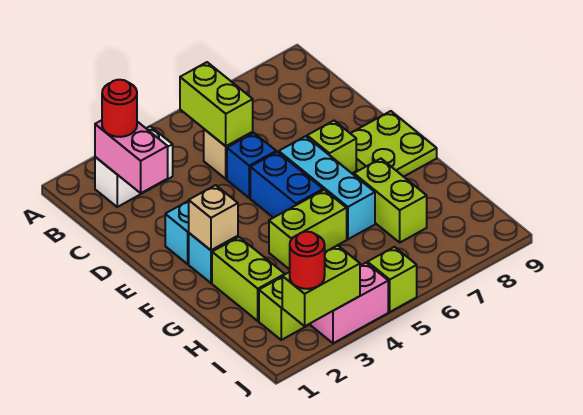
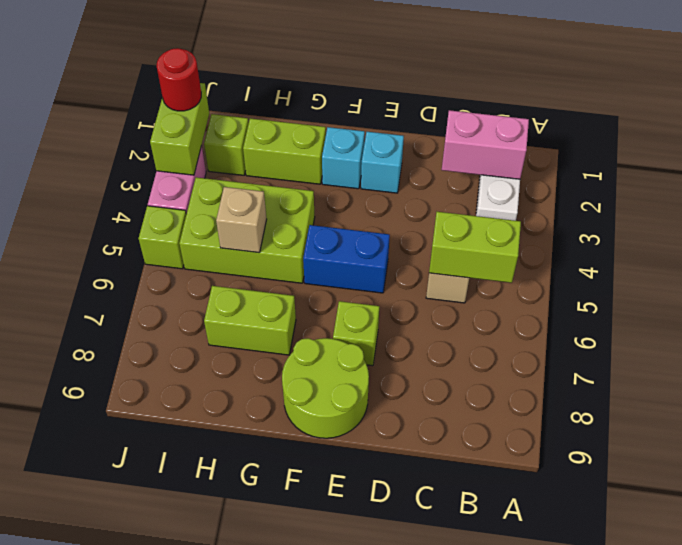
red 1x1 round brick [102,80,137,137] -> none
blue 1x1 brick [227,133,276,198] -> none
cyan 1x3 brick [279,136,375,239] -> none
lime 2x2 plate [350,111,437,177] -> lime 2x2 round brick [282,338,369,438]
tan 1x1 brick [189,185,238,250] -> tan 1x1 brick moved to [216,187,267,253]
lime 1x2 brick [269,190,347,270] -> lime 2x3 brick [179,177,315,283]

